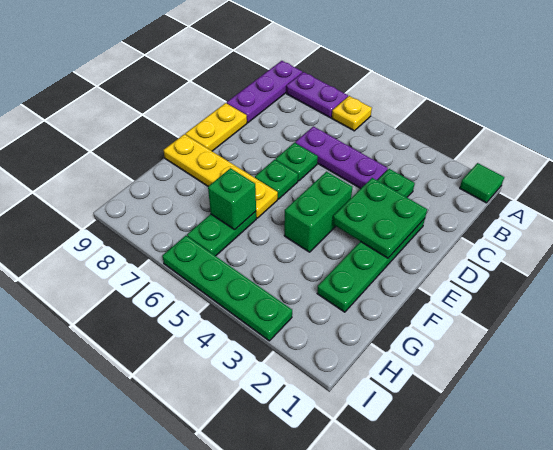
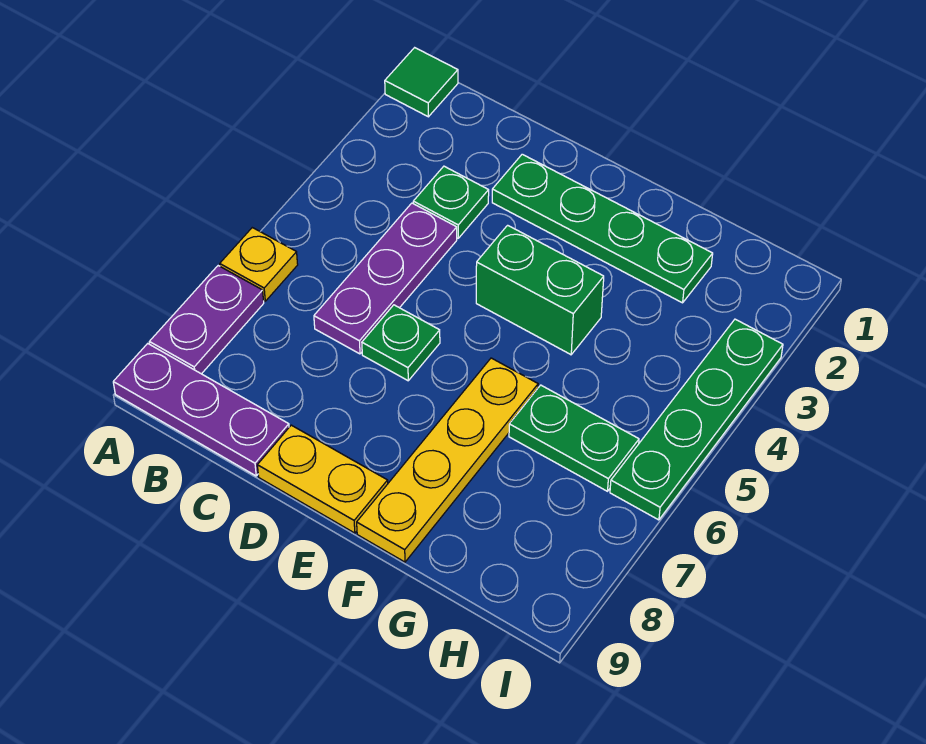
green 2x2 plate [333,178,427,258] -> none
green 1x1 plate [255,160,298,199] -> none
green 1x1 brick [208,168,256,230] -> none

